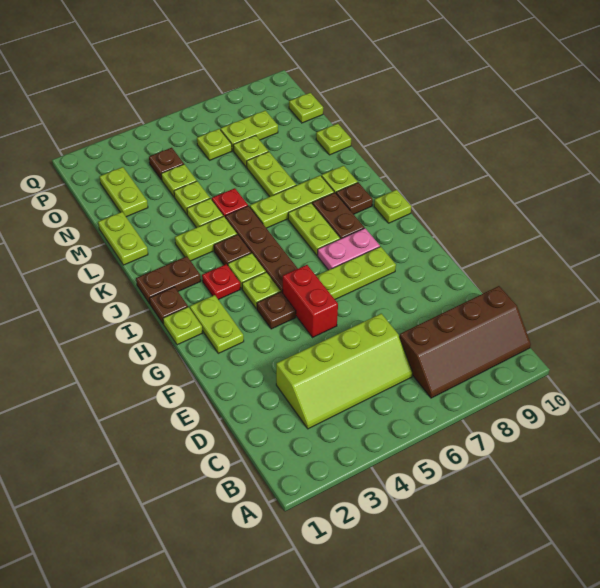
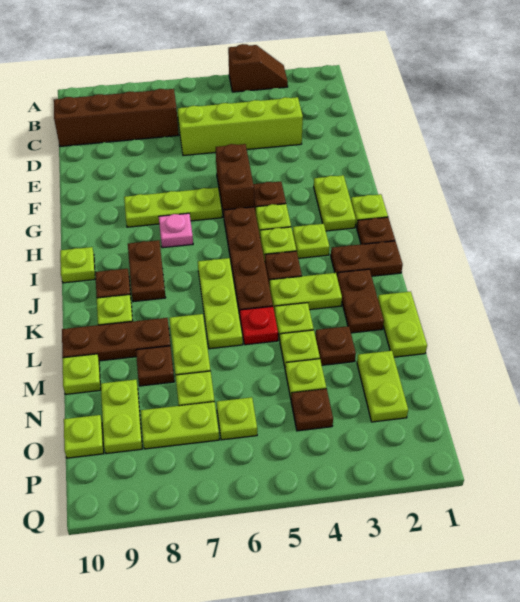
none -> brown 1x2 slope [228,44,288,92]
red 1x2 brick [283,265,338,337] -> brown 1x2 brick [216,144,254,216]
pink 1x2 plate [318,228,380,270] -> pink 1x1 plate [159,213,193,248]
red 1x1 plate [202,264,240,300] -> lime 1x1 plate [293,224,329,258]
lime 1x2 plate [288,203,340,255] -> lime 1x2 plate moved to [101,380,142,454]
none -> brown 1x2 plate [337,269,384,333]
lime 1x3 plate [250,175,334,228] -> lime 1x3 plate turned to [198,258,243,349]
none -> brown 1x3 plate [62,318,171,361]
none -> brown 1x1 plate [315,326,356,365]
none -> brown 1x1 plate [136,346,174,386]

